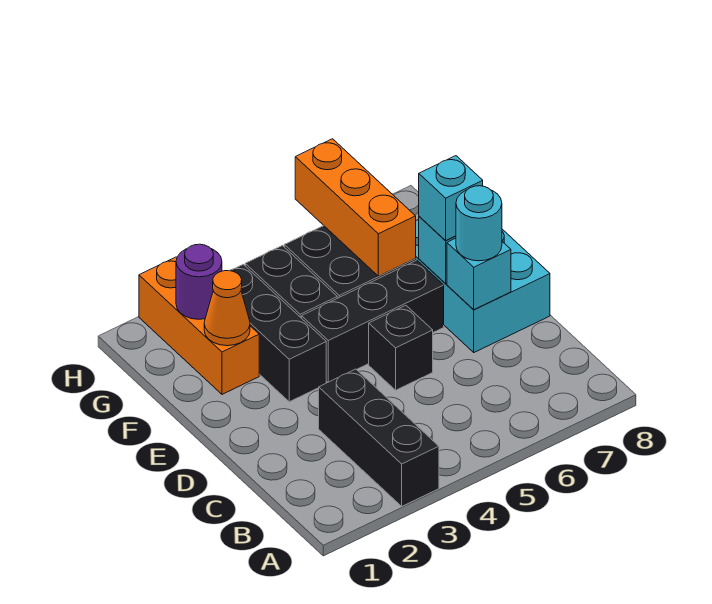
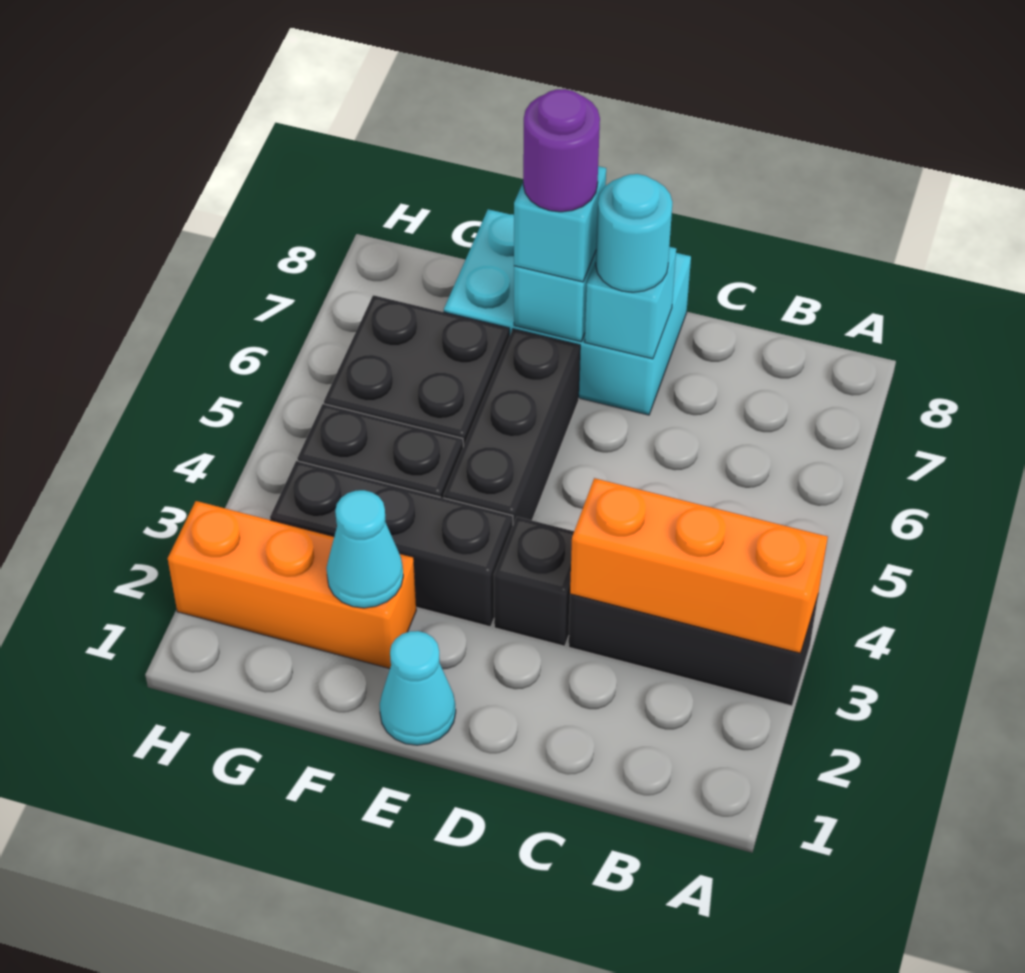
black 1x1 brick [369,305,433,390] -> black 1x1 brick moved to [494,517,574,646]
none -> cyan 1x1 cone [380,631,456,745]
orange 1x1 cone [204,271,250,346] -> cyan 1x1 cone [326,490,403,608]
orange 1x3 brick [295,139,416,276] -> orange 1x3 brick moved to [570,478,828,653]
purple 1x1 round brick [176,244,222,319] -> purple 1x1 round brick moved to [523,89,600,212]

